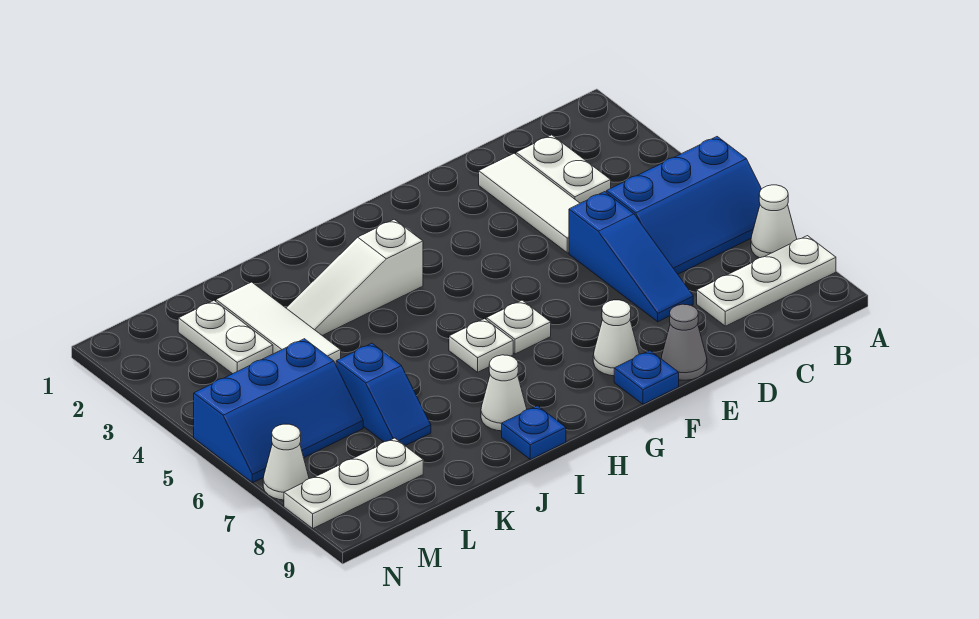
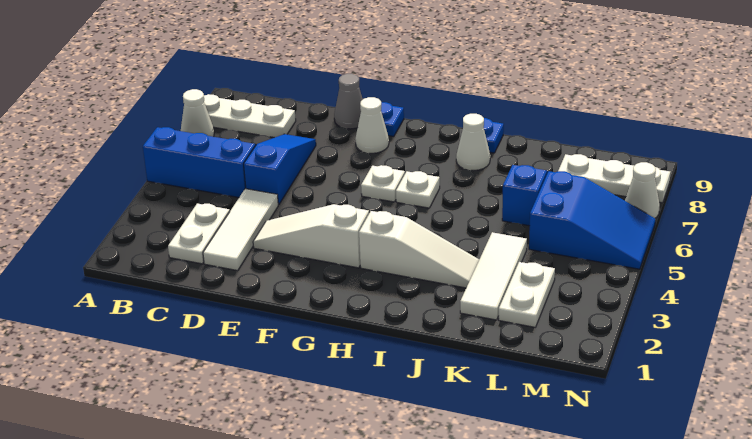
none -> white 1x3 slope [253,204,369,268]
blue 2x3 slope [194,339,363,483] -> blue 2x3 slope turned to [529,171,655,269]

